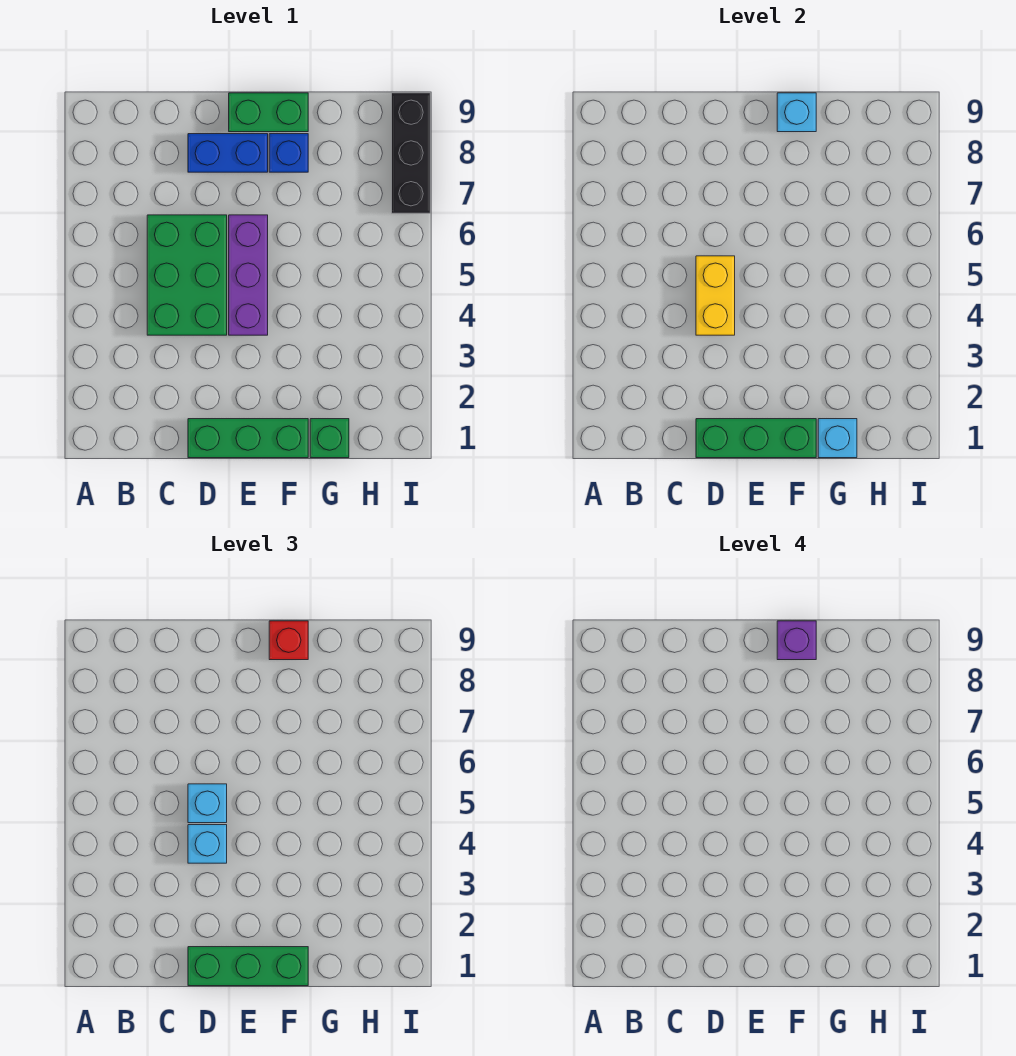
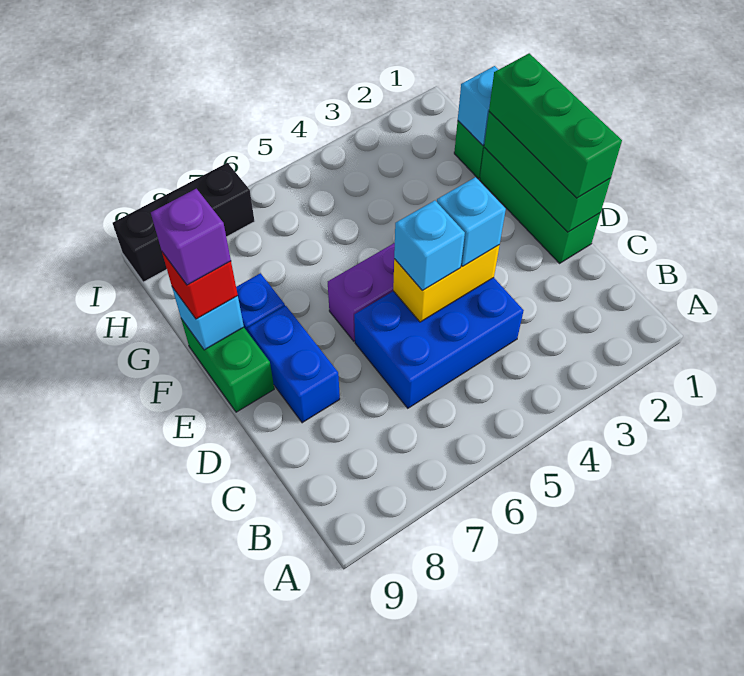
green 2x3 brick [147,215,227,335] -> blue 2x3 brick [354,278,524,408]

